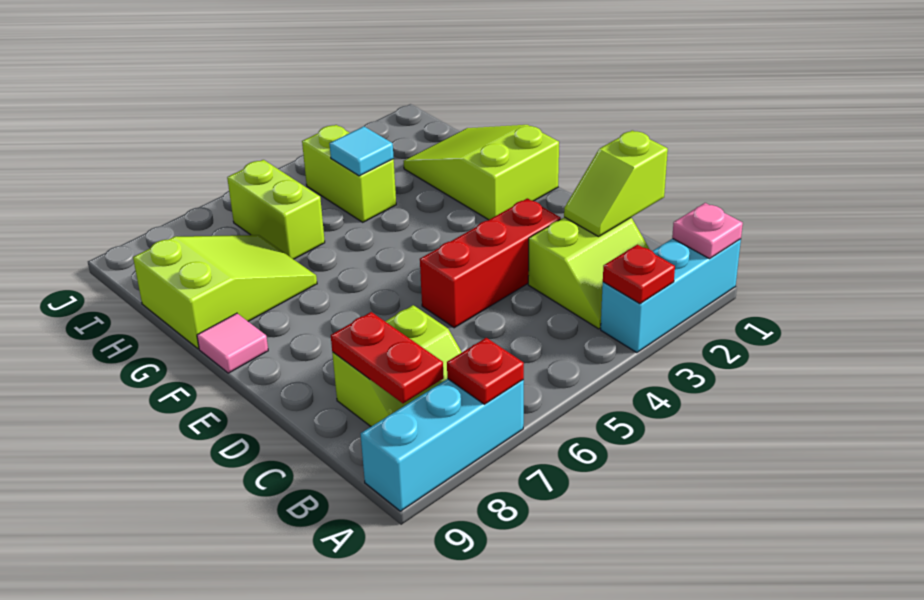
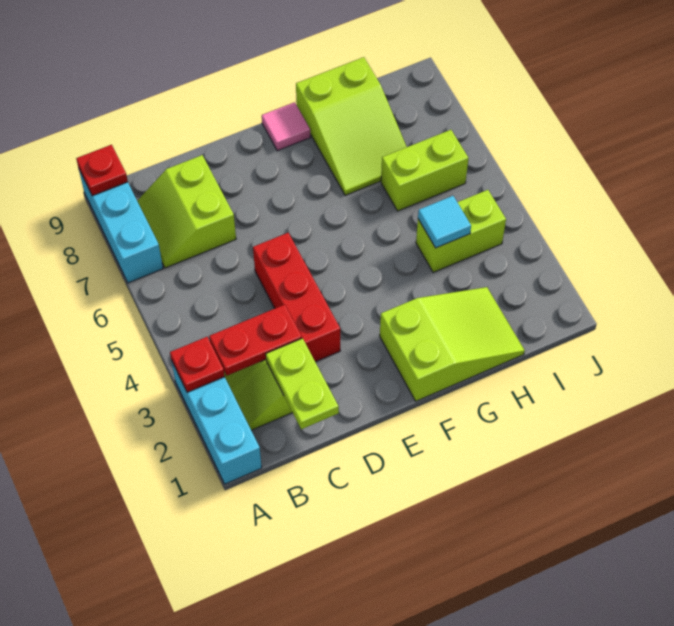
pink 1x1 plate [672,203,743,259] -> none
red 1x1 plate [447,338,524,404] -> red 1x1 plate moved to [76,145,128,196]
red 1x2 plate [331,312,444,403] -> red 1x2 plate moved to [209,305,302,376]
lime 1x2 slope [564,130,668,237] -> lime 1x2 plate [266,338,339,429]

